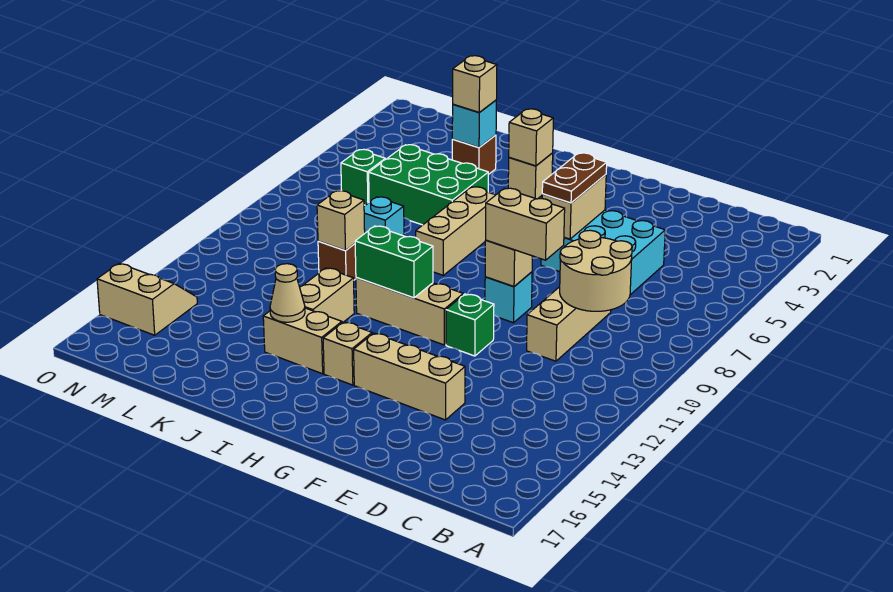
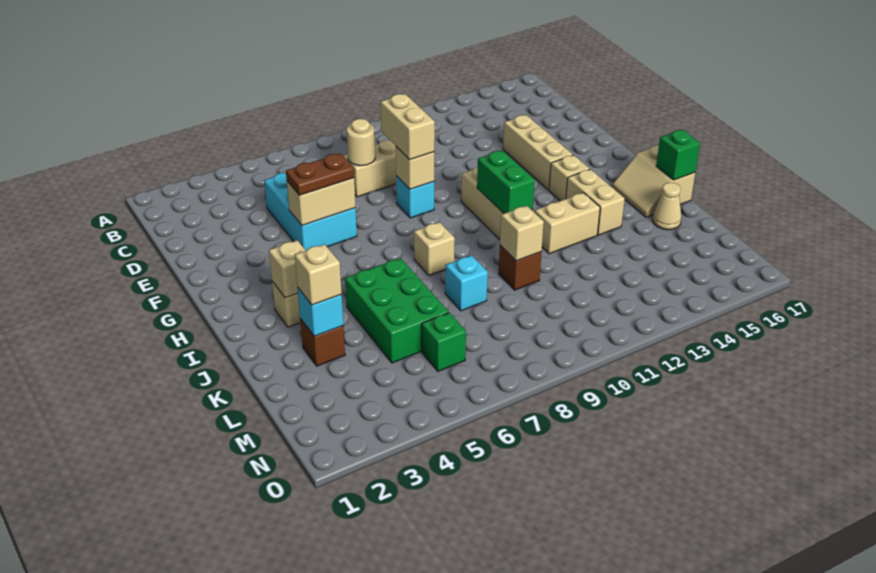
tan 2x2 round brick [560,230,632,311] -> tan 1x1 round brick [347,119,375,166]
green 1x1 brick [446,294,494,356] -> green 1x1 brick moved to [656,130,700,180]
tan 1x3 brick [416,187,495,275] -> tan 1x1 brick [414,222,455,276]
tan 1x1 cone [270,264,305,322] -> tan 1x1 cone moved to [653,182,681,230]
tan 2x2 slope [97,263,197,335] -> tan 2x2 slope moved to [612,145,695,217]

